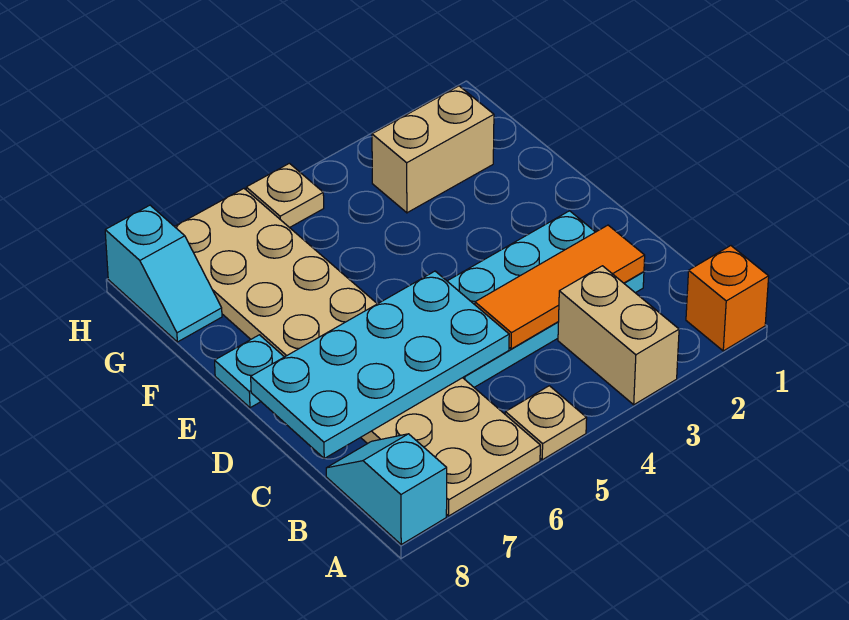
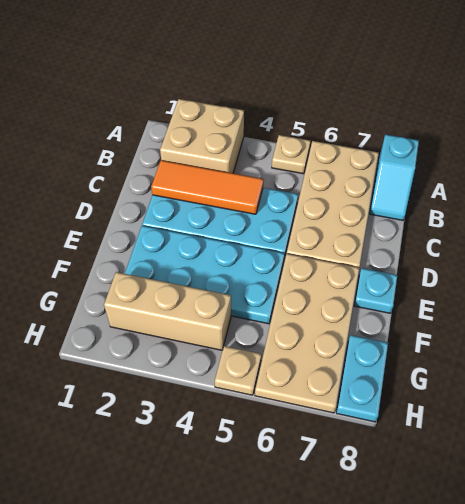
orange 1x1 brick [686,246,769,351] -> none
tan 1x2 brick [558,266,679,405] -> tan 2x2 brick [160,99,244,173]
cyan 2x4 plate [251,271,509,459] -> cyan 2x4 plate moved to [125,226,285,324]
tan 1x2 brick [372,86,494,213] -> tan 1x3 brick [104,272,231,350]
cyan 1x2 slope [105,205,222,342] -> cyan 1x2 plate [336,335,388,422]

